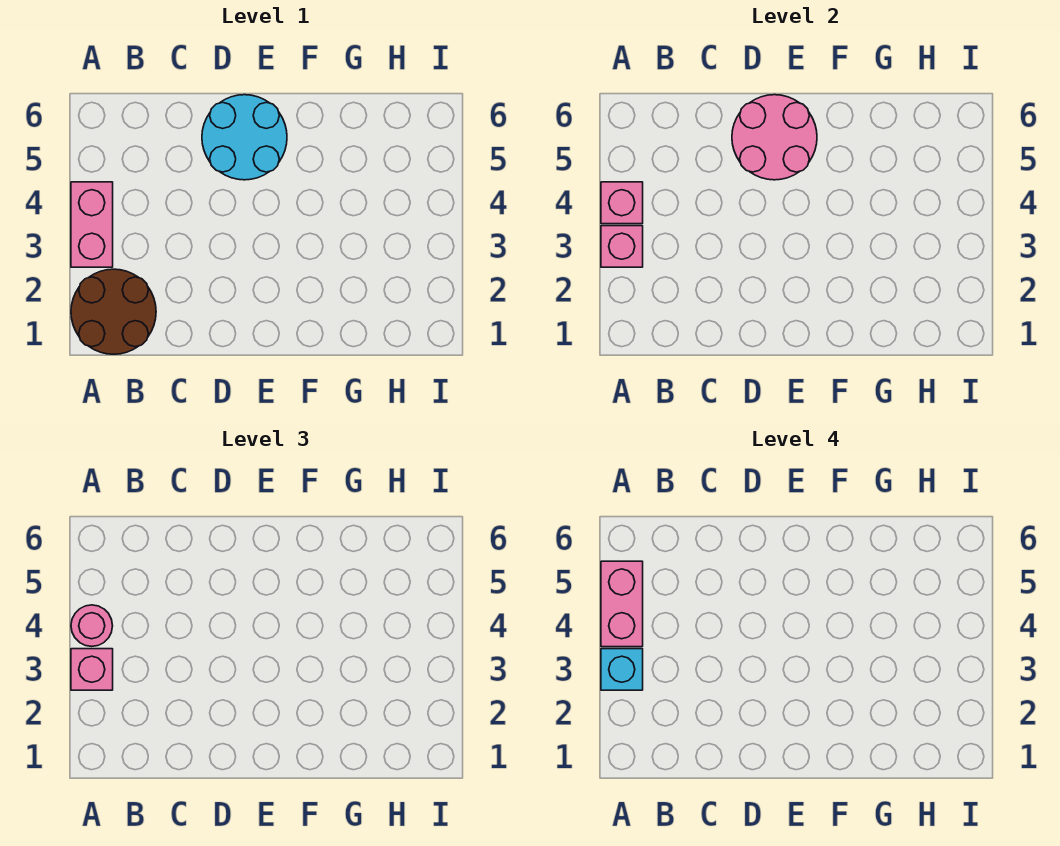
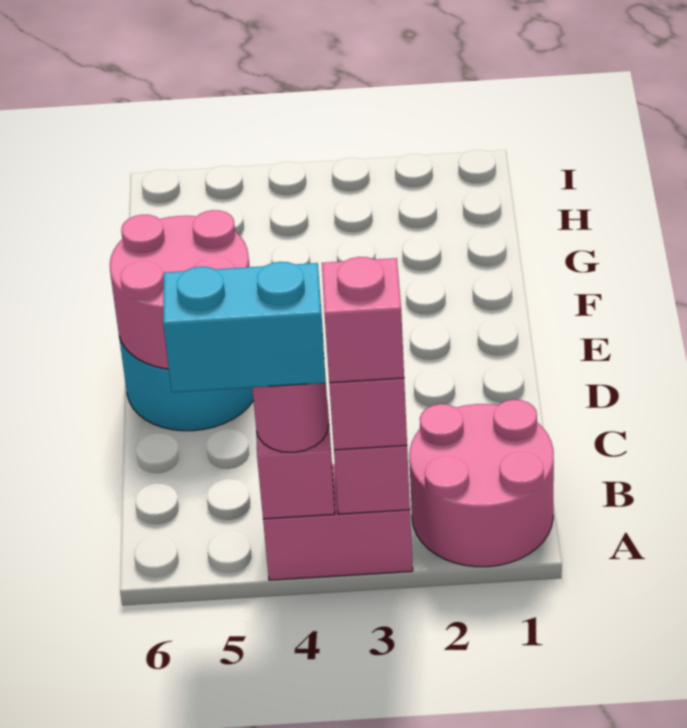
brown 2x2 round brick [71,269,156,354] -> pink 2x2 round brick [409,400,554,567]
cyan 1x1 brick [601,649,643,690] -> pink 1x1 brick [322,257,404,383]
pink 1x2 brick [601,561,643,647] -> cyan 1x2 brick [163,262,325,392]

